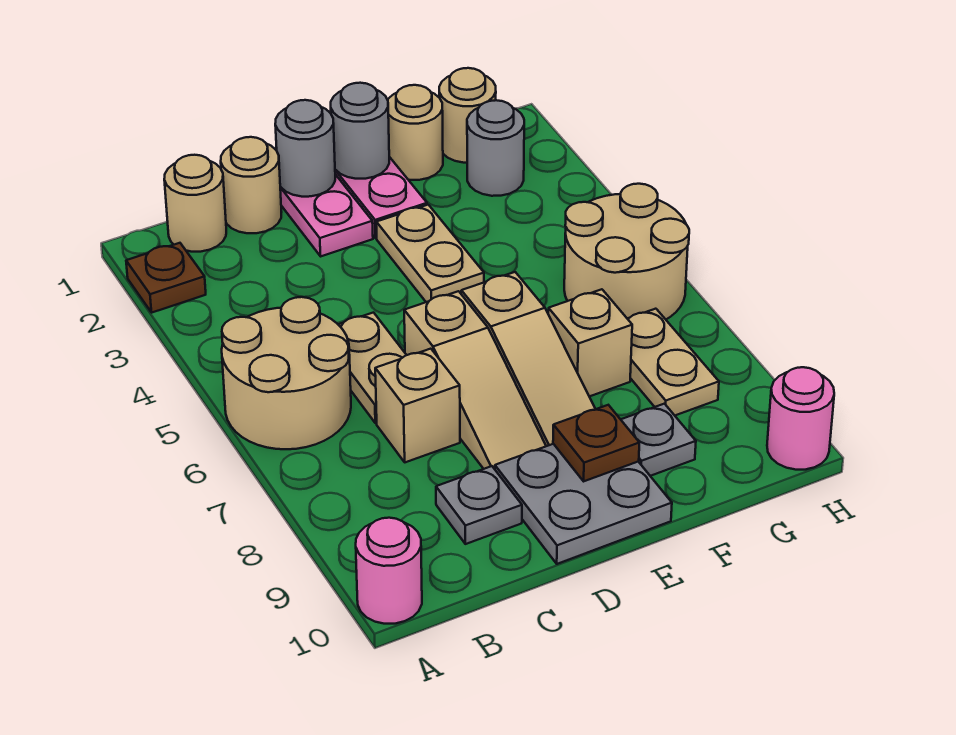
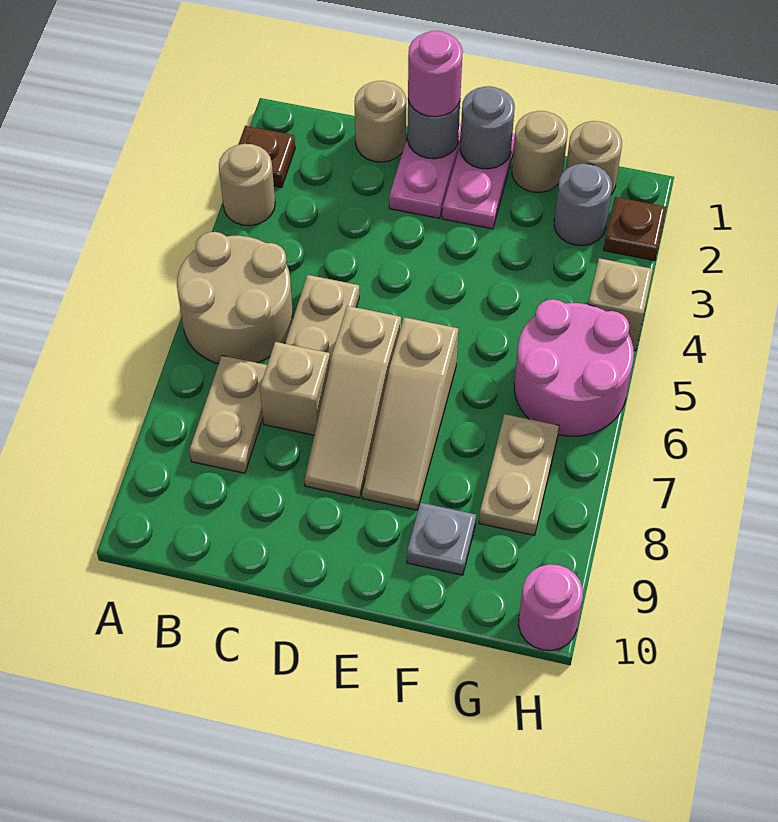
pink 1x1 round brick [356,518,422,624] -> pink 1x1 round brick moved to [408,31,463,117]
tan 1x1 round brick [164,155,226,252] -> tan 1x1 round brick moved to [219,144,275,226]
grey 1x1 plate [436,466,522,544] -> none
grey 2x2 plate [495,444,672,564] -> none
tan 1x2 plate [376,205,484,302] -> tan 1x2 plate moved to [189,356,267,473]
brown 1x1 plate [553,405,639,481] -> brown 1x1 plate moved to [604,197,666,261]
tan 1x1 brick [548,289,632,397] -> tan 1x1 brick moved to [588,258,653,351]
tan 2x2 round brick [564,184,689,319] -> pink 2x2 round brick [514,299,634,436]

